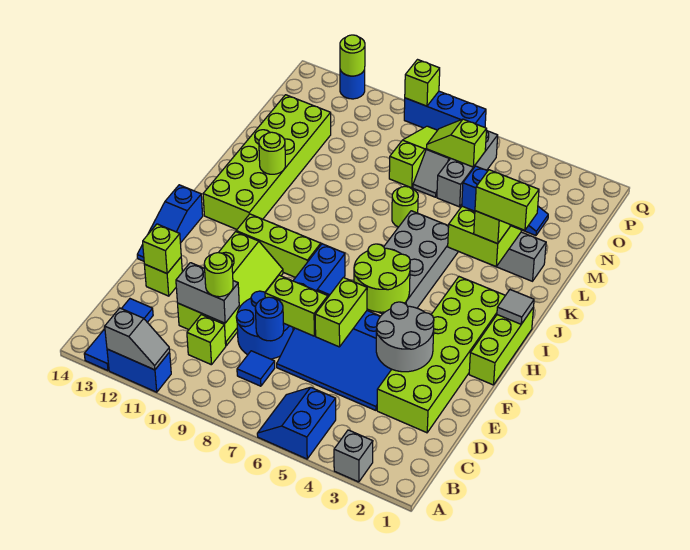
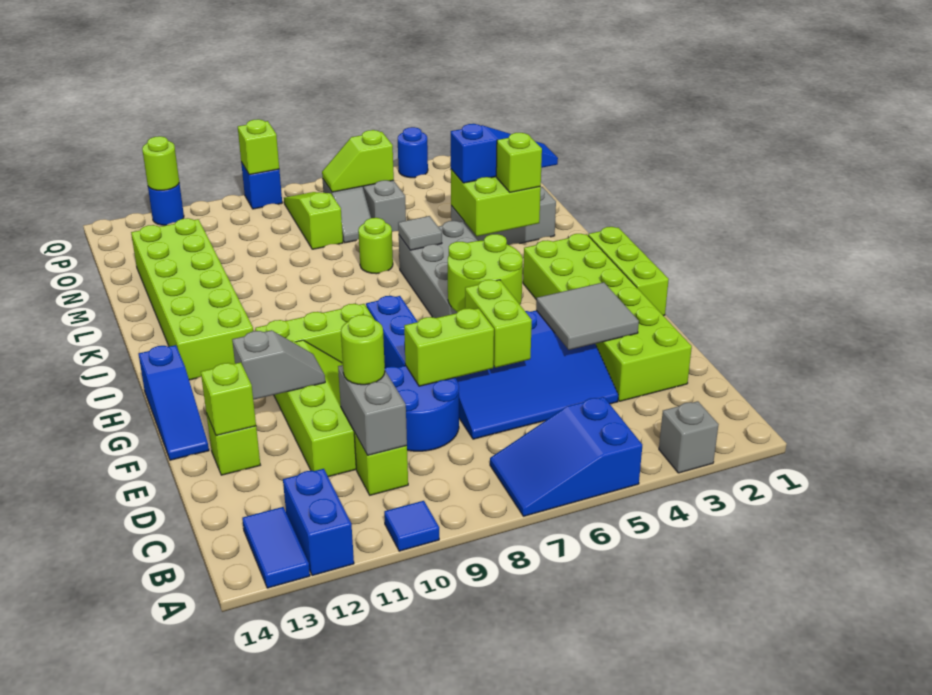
blue 2x2 slope [257,387,336,459] -> blue 2x3 slope [490,397,642,516]
blue 1x2 brick [107,349,171,392] -> blue 1x2 brick turned to [283,469,354,576]
grey 1x2 slope [105,308,170,370] -> grey 1x2 slope moved to [232,330,325,400]
blue 1x3 tile [84,299,153,371] -> blue 1x2 tile [242,507,310,588]
blue 1x1 tile [237,351,275,386] -> blue 1x1 tile moved to [384,501,439,551]
blue 1x1 round brick [255,297,284,341] -> blue 1x1 round brick moved to [398,127,428,178]
grey 1x2 brick [176,263,239,323] -> grey 1x2 brick turned to [338,365,407,455]
grey 2x2 round brick [376,302,434,372] -> grey 2x2 tile [536,282,639,350]
grey 1x1 tile [497,290,534,324] -> grey 1x1 tile moved to [398,216,442,250]
lime 1x2 brick [475,170,539,230] -> none
lime 1x1 round brick [259,132,285,174] -> none
blue 1x3 brick [404,91,486,130] -> blue 1x1 brick [241,162,282,209]

